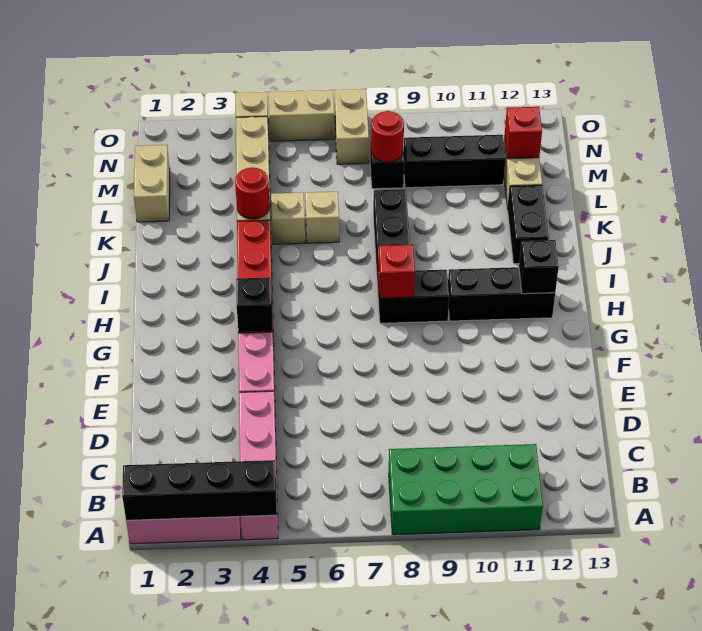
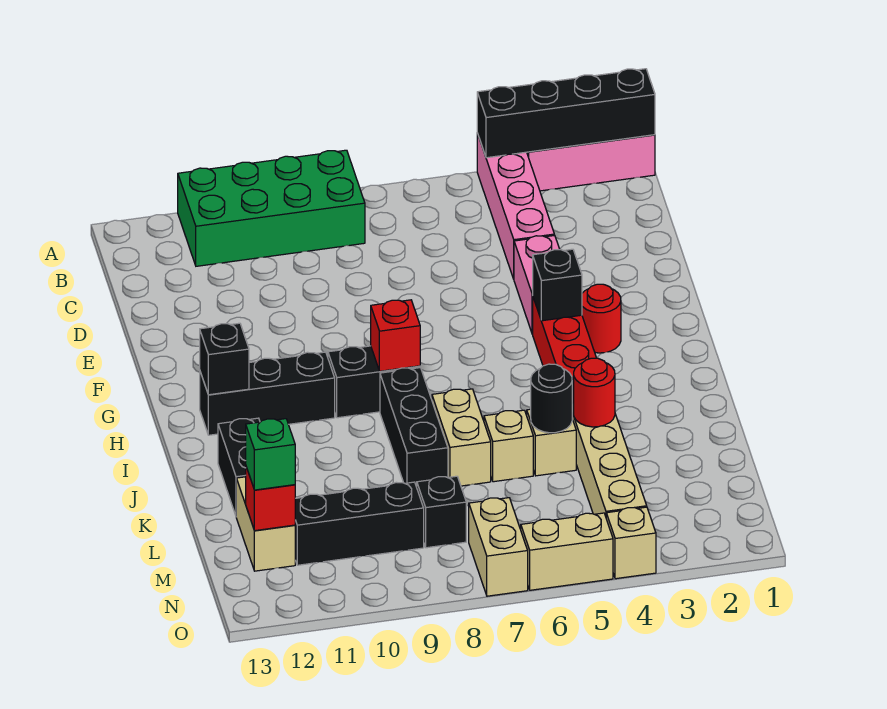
none -> black 1x1 round brick [531,364,572,433]
tan 1x2 brick [134,145,170,222] -> tan 1x2 brick moved to [432,389,491,486]
red 1x1 round brick [371,111,404,162] -> red 1x1 round brick moved to [582,284,621,353]
none -> green 1x1 brick [246,419,295,490]

